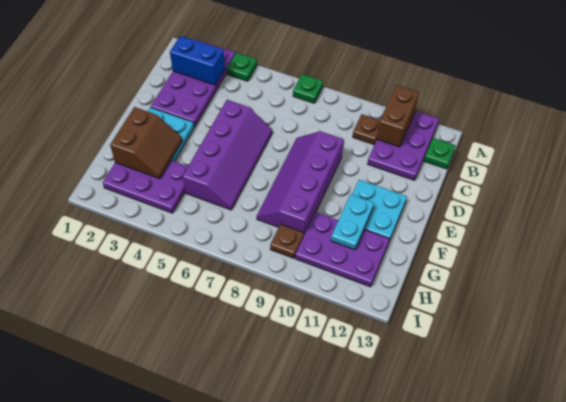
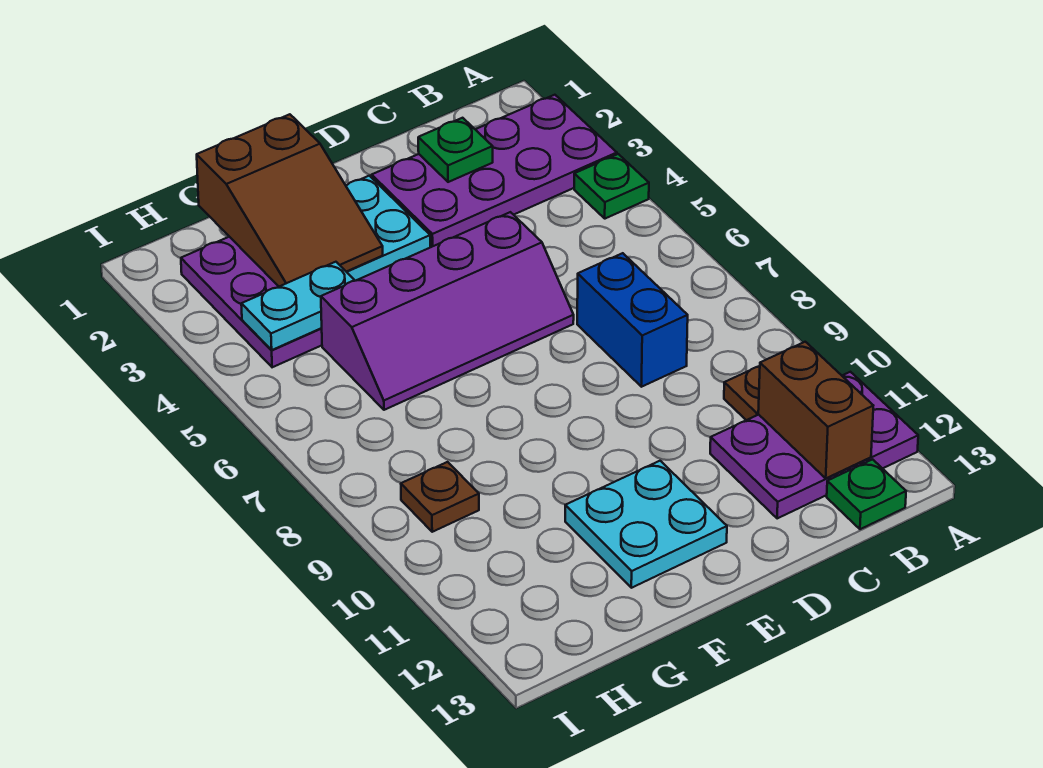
green 1x1 plate [293,74,323,103] -> green 1x1 plate moved to [418,118,493,182]
brown 1x2 brick [377,85,419,147] -> brown 1x2 brick turned to [758,342,873,478]
blue 1x2 brick [170,36,225,85] -> blue 1x2 brick moved to [577,253,688,387]
purple 2x4 slope [256,131,344,234] -> none
brown 2x2 slope [110,107,182,179] -> brown 2x3 slope [197,114,383,286]
cyan 1x2 plate [331,194,374,250] -> cyan 1x2 plate moved to [241,262,355,350]
purple 2x3 plate [295,212,389,287] -> none

